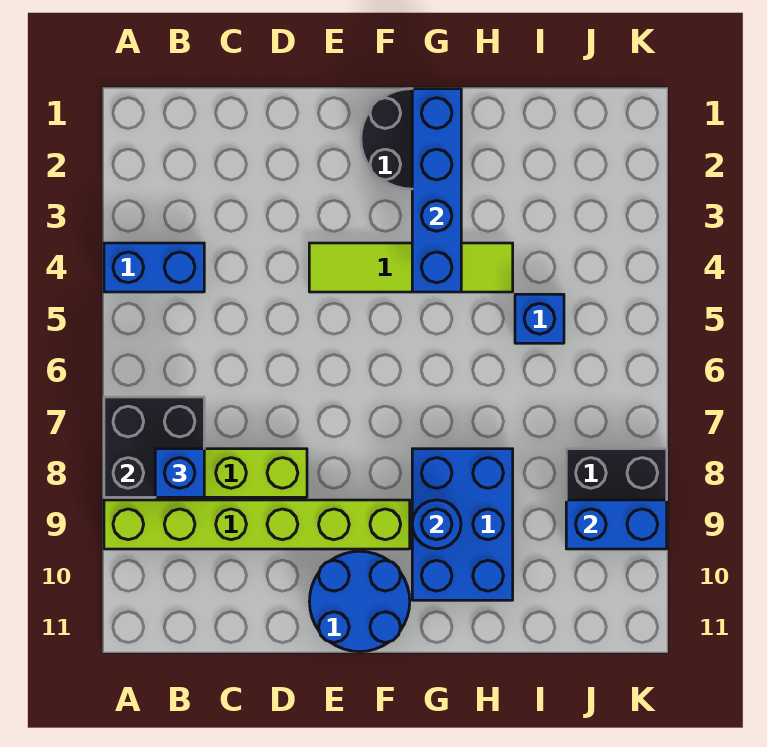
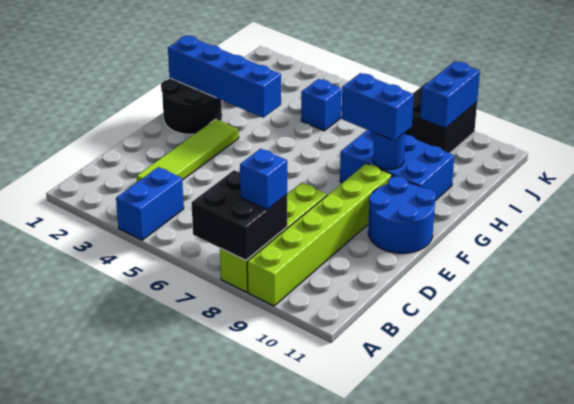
lime 1x4 tile [309,243,513,292] -> lime 1x4 tile moved to [137,119,239,182]
none -> blue 1x2 brick [342,73,414,141]

